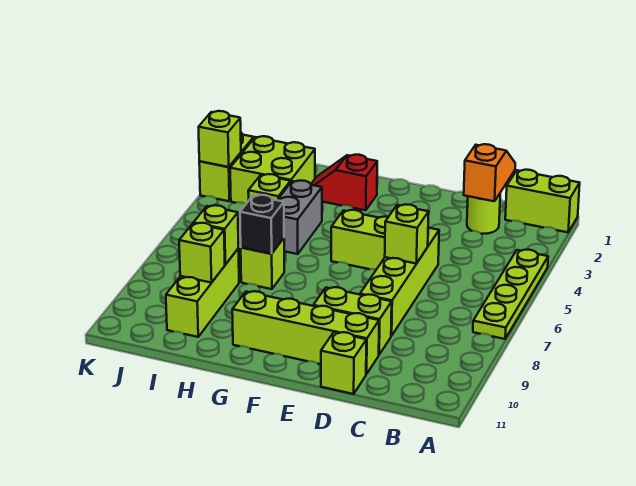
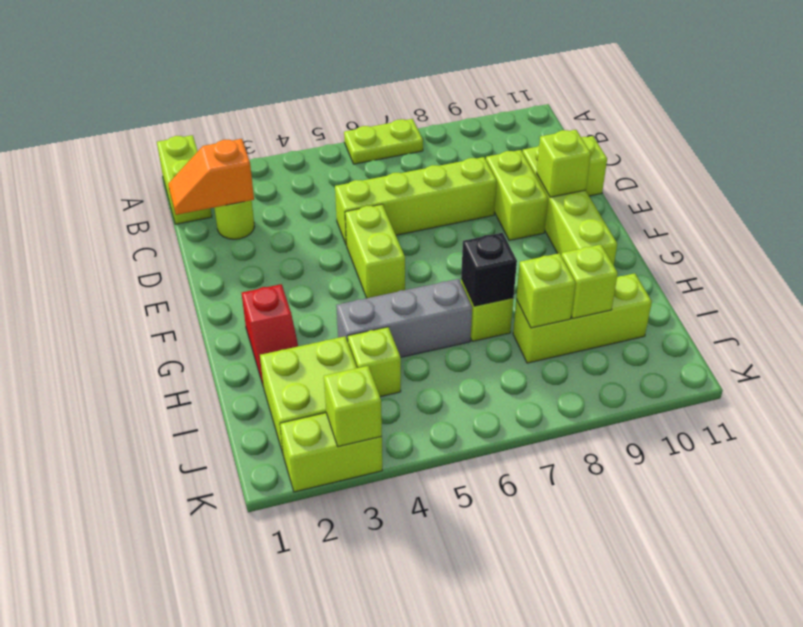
lime 1x4 plate [473,250,548,339] -> lime 1x2 plate [344,119,423,164]
lime 1x1 brick [385,204,429,263] -> lime 1x1 brick moved to [537,130,591,197]
grey 1x2 brick [278,180,322,254] -> grey 1x3 brick [336,279,472,357]

